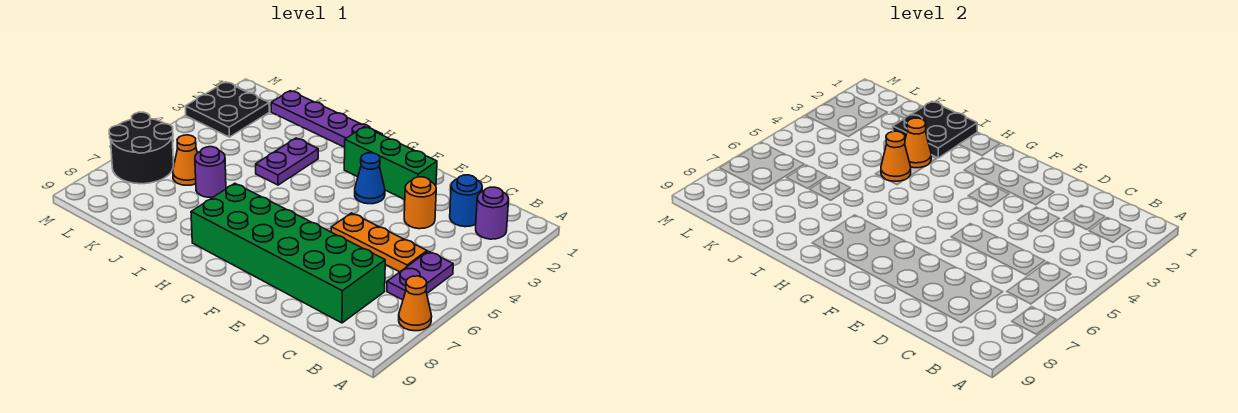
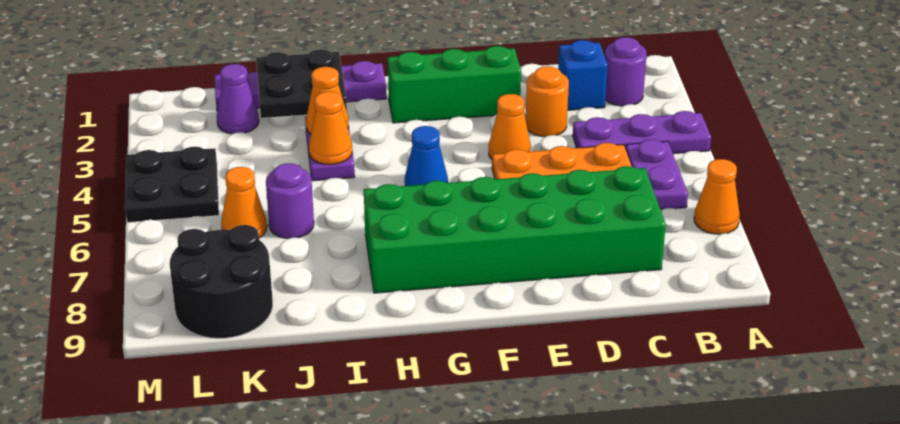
none -> purple 1x3 plate [573,111,711,154]
blue 1x1 round brick [450,175,482,227] -> blue 1x1 brick [558,40,608,110]
none -> orange 1x1 cone [489,94,531,159]
blue 1x1 cone [355,153,385,204] -> blue 1x1 cone moved to [405,126,448,186]
none -> purple 1x1 cone [217,64,259,134]
black 2x2 plate [185,82,269,137] -> black 2x2 plate moved to [125,147,219,222]
black 2x2 round brick [109,112,174,184] -> black 2x2 round brick moved to [170,225,273,338]

